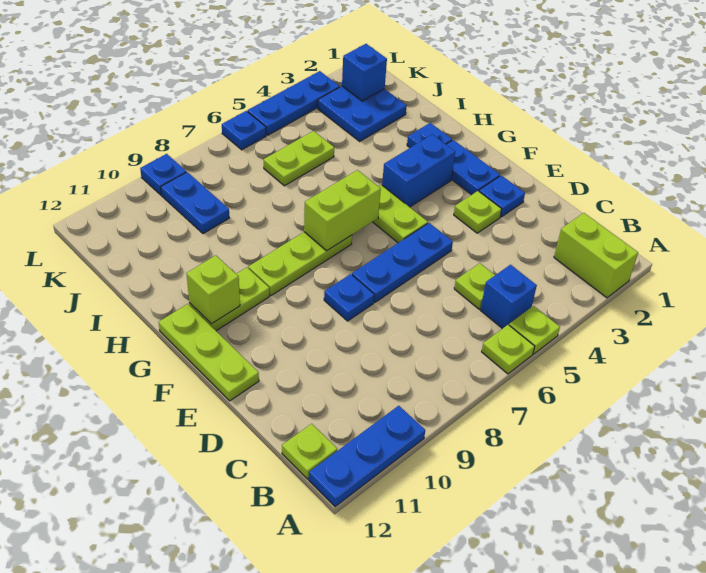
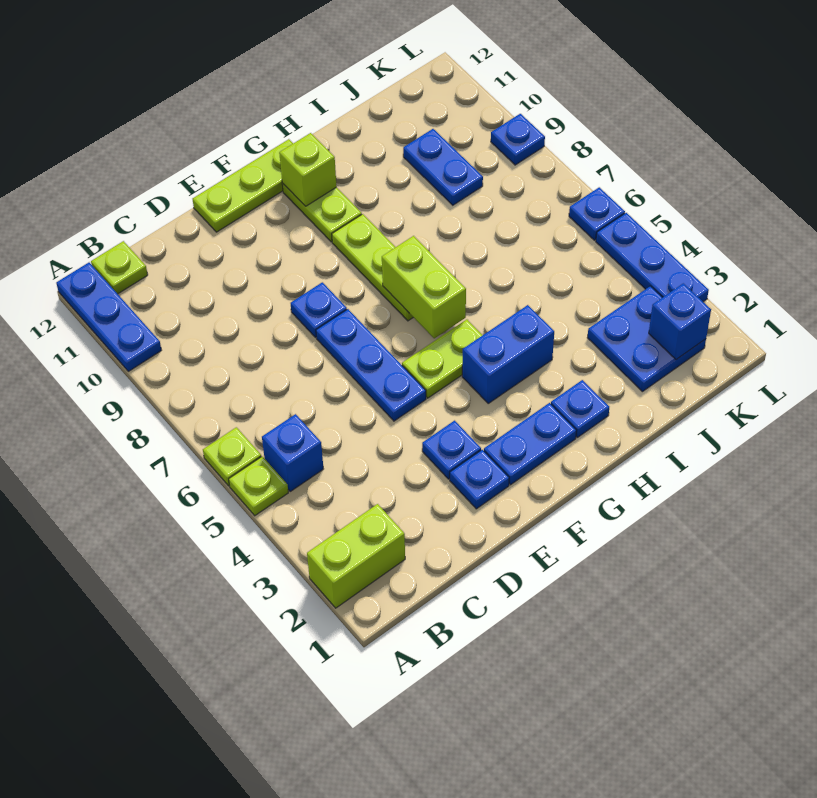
lime 1x1 plate [454,263,495,309] -> none
lime 1x1 plate [454,191,502,233] -> blue 1x1 plate [422,421,481,479]
blue 1x2 brick [382,134,455,207] -> blue 1x2 brick turned to [462,305,554,403]
lime 1x2 plate [264,131,334,186] -> none
blue 1x2 plate [161,172,229,234] -> blue 1x2 plate turned to [403,129,483,205]

